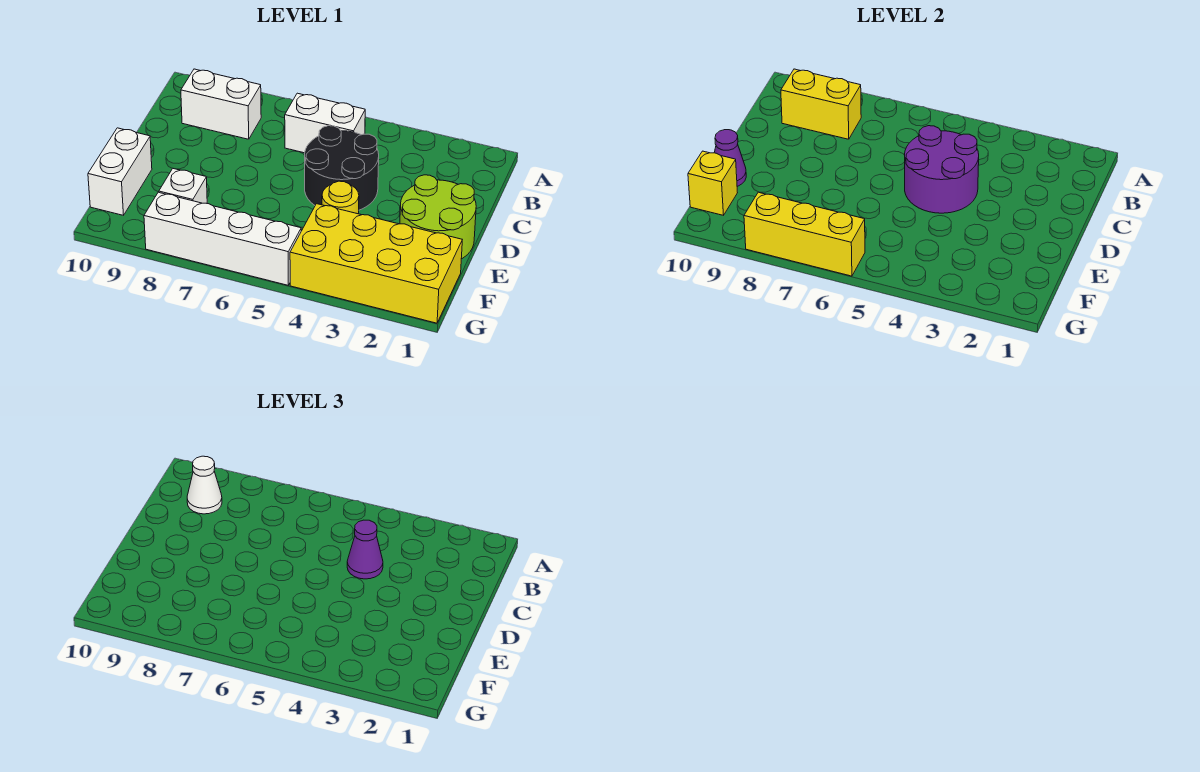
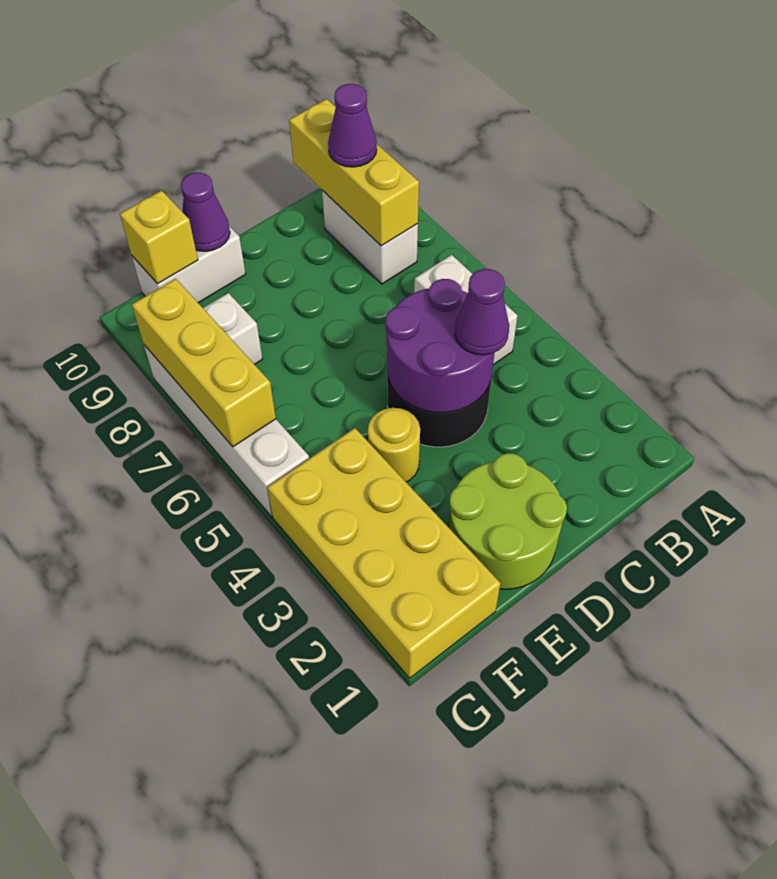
yellow 1x2 brick [781,69,861,139] -> yellow 1x3 brick [289,99,419,246]
white 1x1 cone [187,456,222,514] -> purple 1x1 cone [328,84,377,167]

